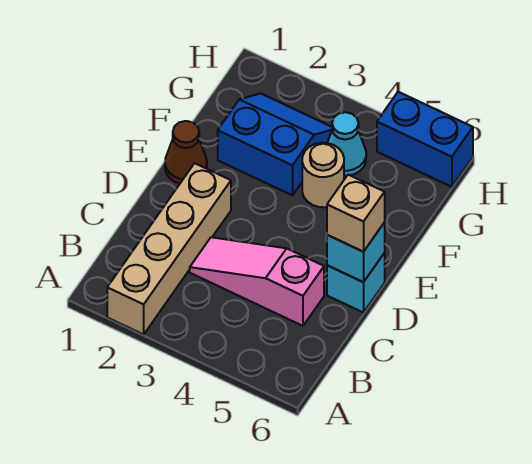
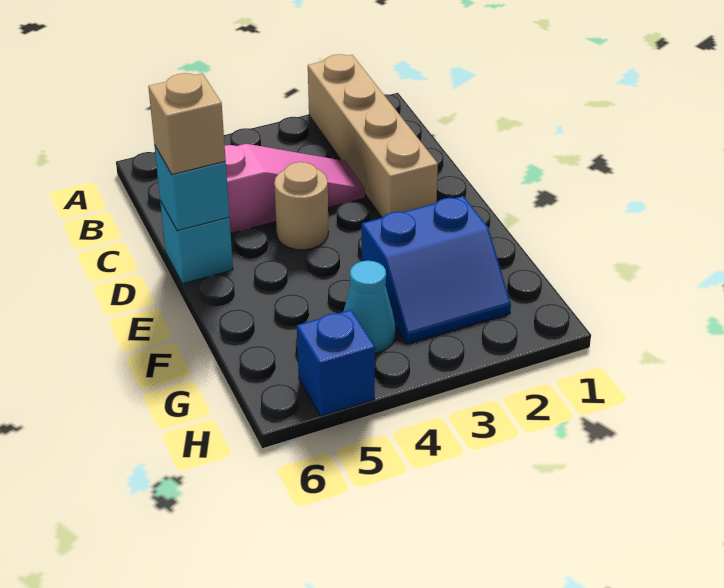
brown 1x1 cone [165,121,207,184] -> none
tan 1x1 round brick [302,143,344,207] -> tan 1x1 round brick moved to [274,162,328,250]
blue 1x2 brick [377,92,473,187] -> blue 1x1 brick [297,310,375,416]

